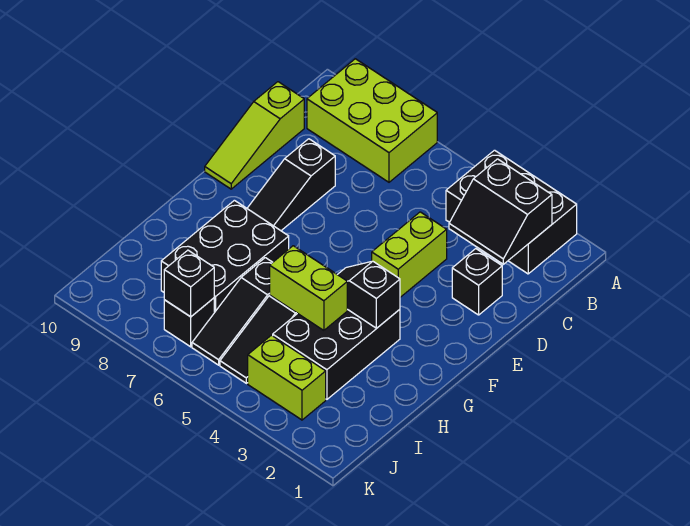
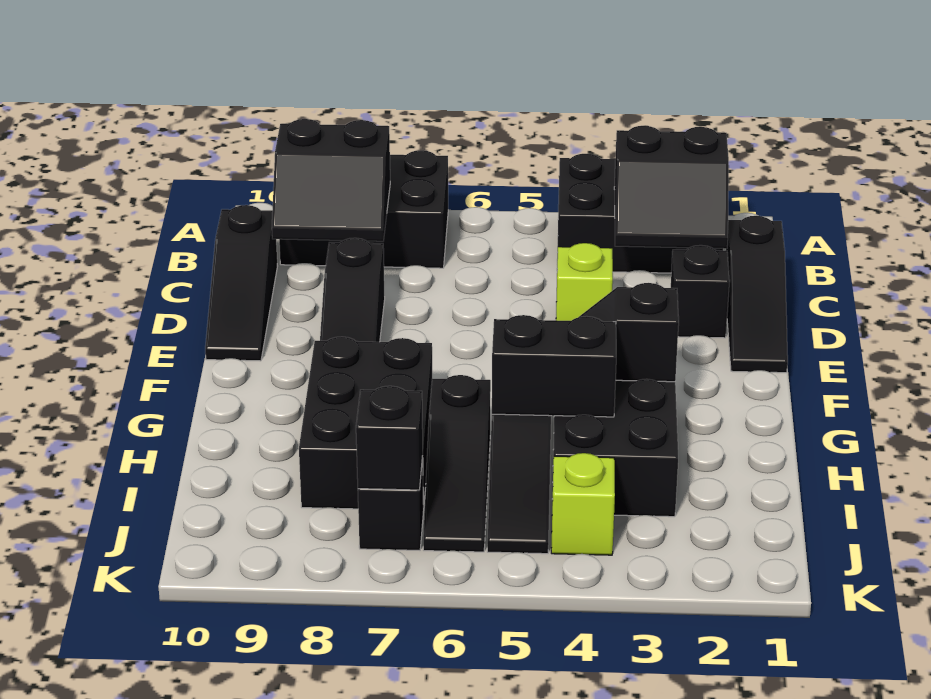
lime 2x3 brick [307,59,437,182] -> black 2x3 brick [279,150,448,268]
none -> black 2x2 slope [272,119,390,241]
none -> black 1x3 slope [726,216,788,373]
lime 1x3 slope [205,82,304,189] -> black 1x3 slope [205,205,277,361]
lime 1x2 brick [372,212,447,297] -> lime 1x1 brick [556,243,613,321]
lime 1x2 brick [270,246,347,330] -> black 1x2 brick [492,315,616,417]
lime 1x2 brick [248,335,326,420] -> lime 1x1 brick [551,453,615,555]

